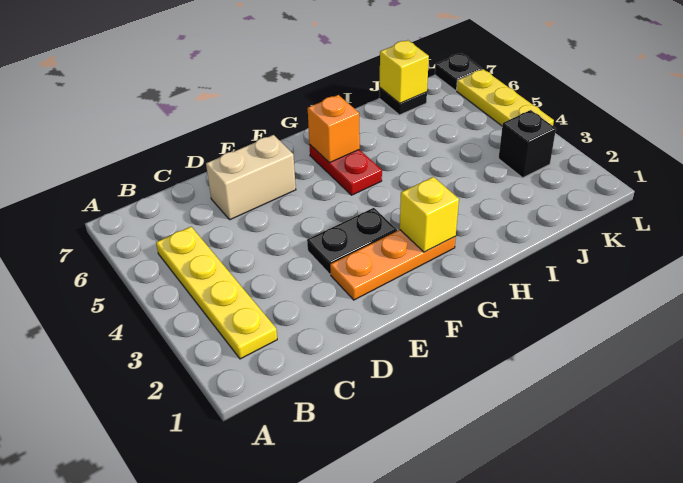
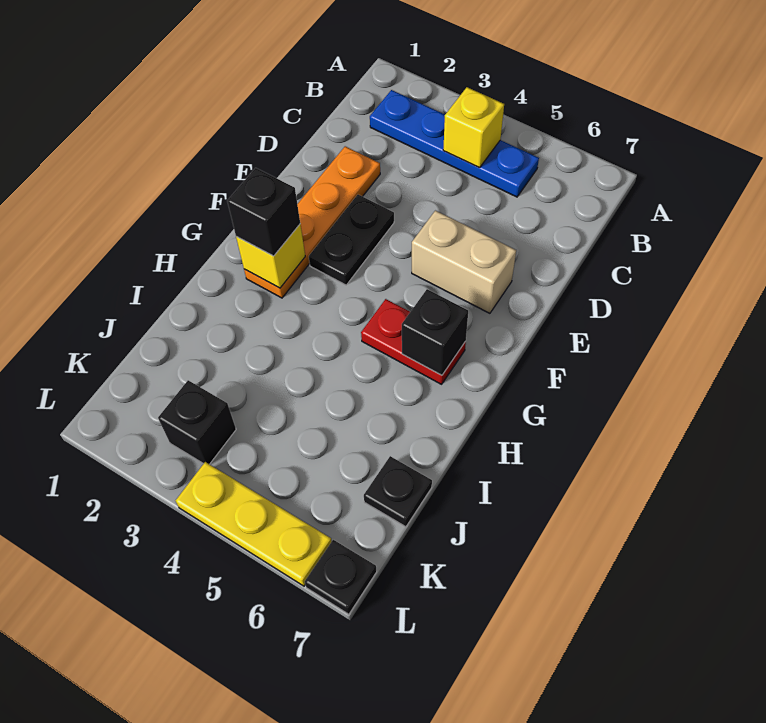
yellow 1x4 plate [156,227,277,359] -> blue 1x4 plate [370,90,539,197]
tan 1x2 brick [206,135,296,220] -> tan 1x2 brick turned to [412,211,516,313]
orange 1x3 plate [330,230,456,300] -> orange 1x4 plate [244,146,380,298]
none -> black 1x1 brick [227,168,300,256]
orange 1x1 brick [308,95,360,163] -> black 1x1 brick [402,289,468,375]
yellow 1x1 brick [380,40,429,103] -> yellow 1x1 brick moved to [443,87,504,168]

